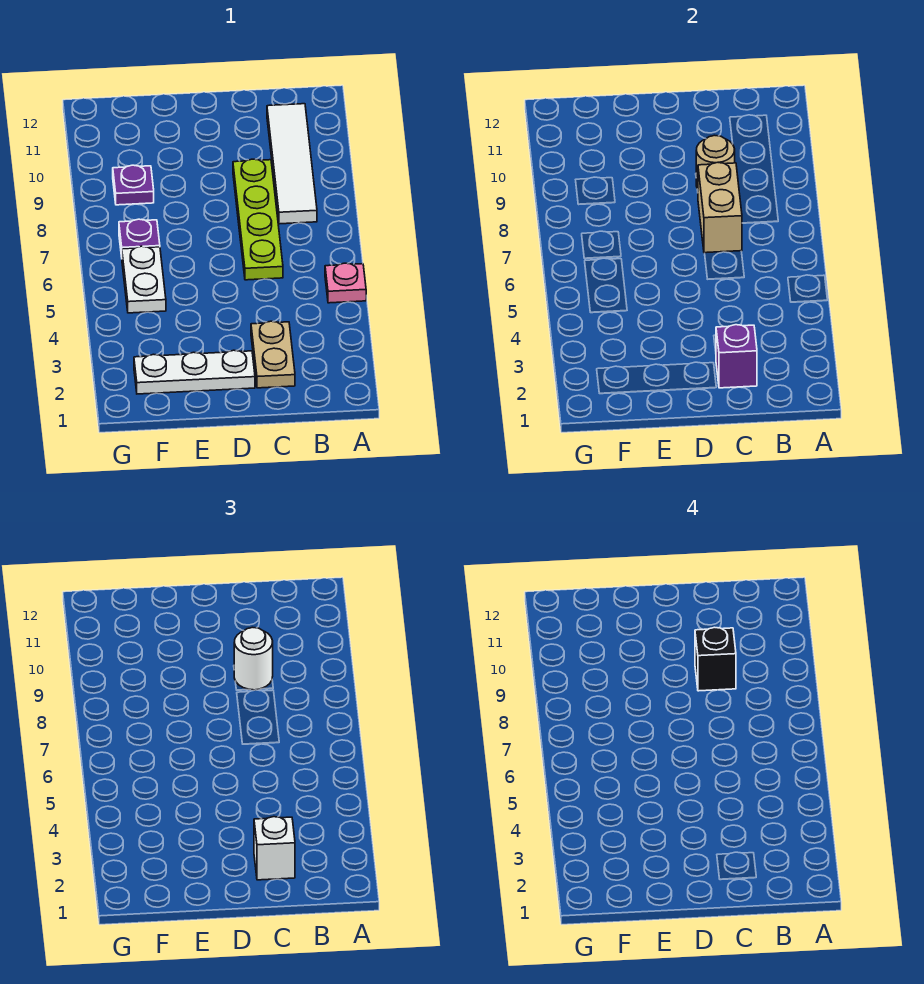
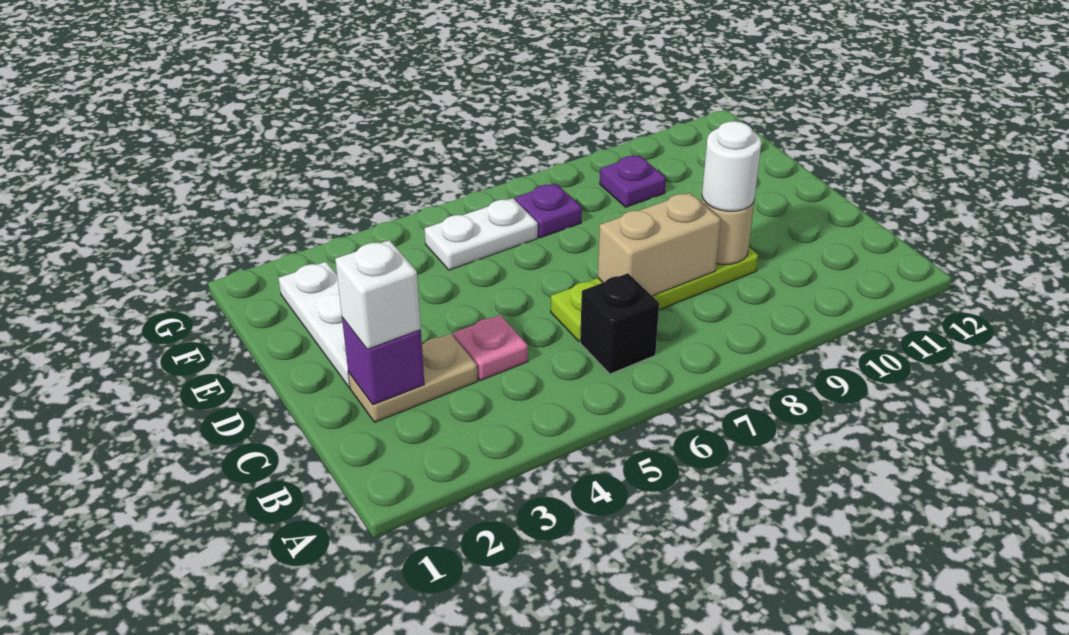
pink 1x1 plate [325,263,366,303] -> pink 1x1 plate moved to [453,315,528,381]
white 1x4 tile [267,104,317,224] -> none
black 1x1 brick [695,627,736,691] -> black 1x1 brick moved to [580,273,659,374]

